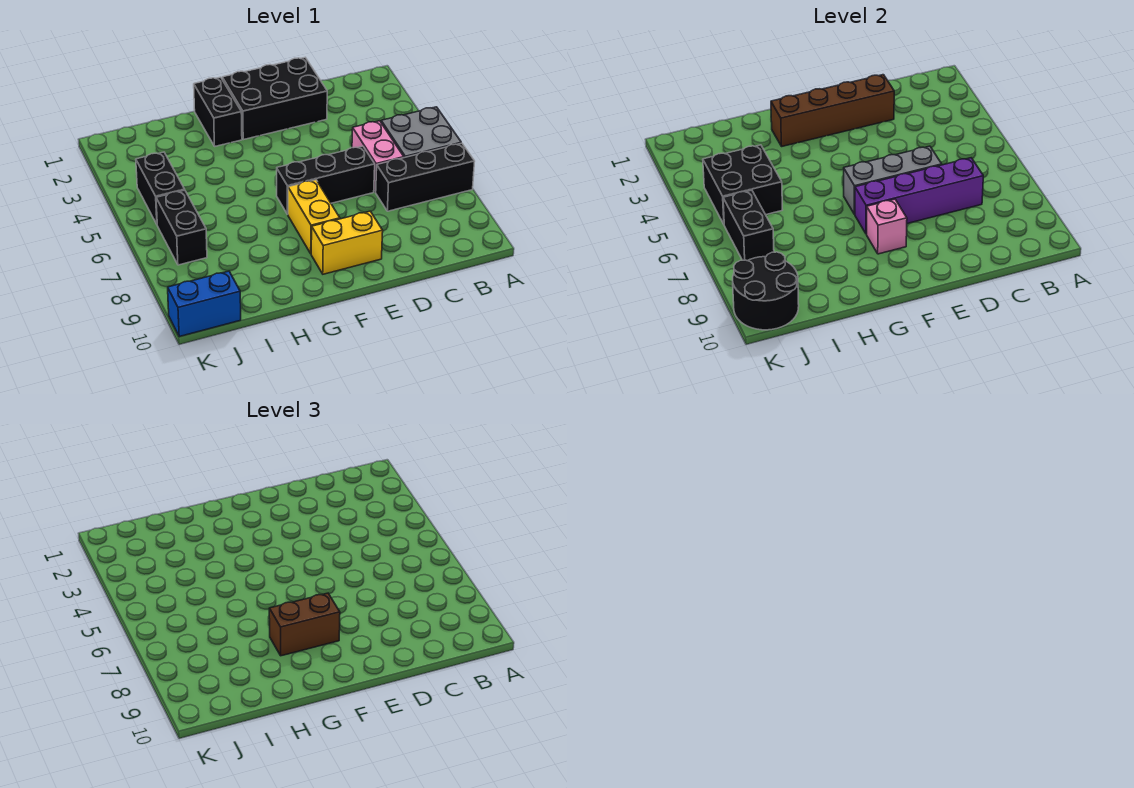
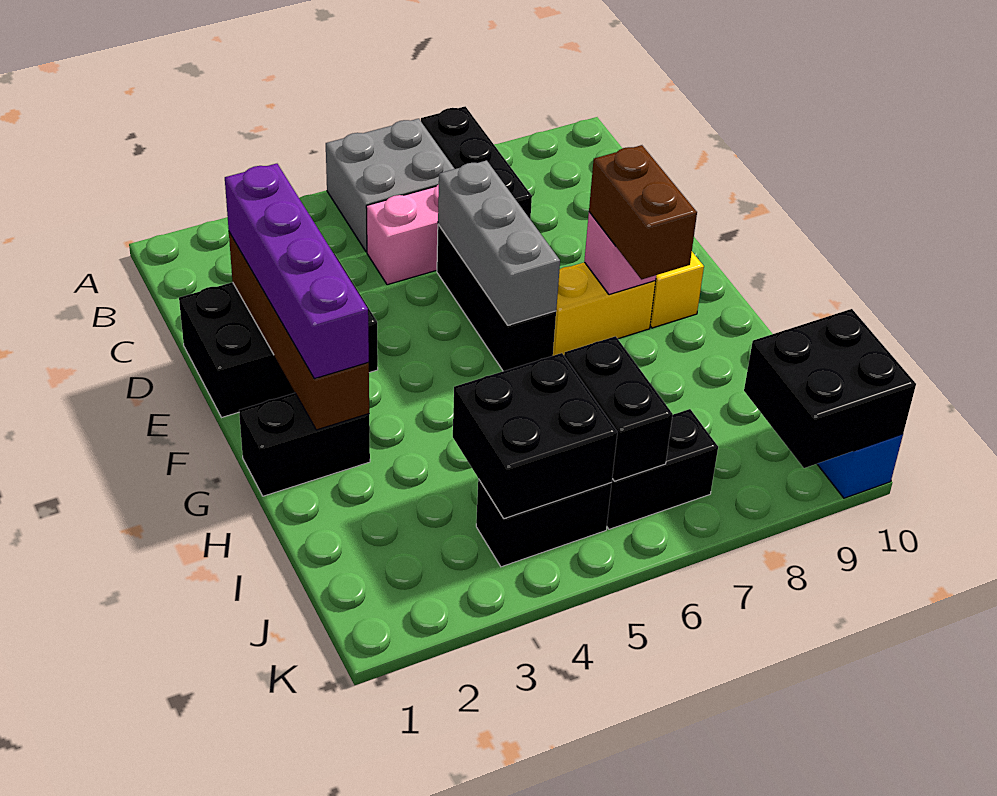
purple 1x4 brick [855,158,983,234] -> purple 1x4 brick moved to [225,164,369,379]
black 2x3 brick [222,58,327,140] -> black 2x3 brick turned to [179,254,378,417]
black 1x2 brick [723,190,774,261] -> black 1x2 brick turned to [564,336,673,481]
black 2x2 round brick [733,252,799,330] -> black 2x2 brick [744,309,916,468]

